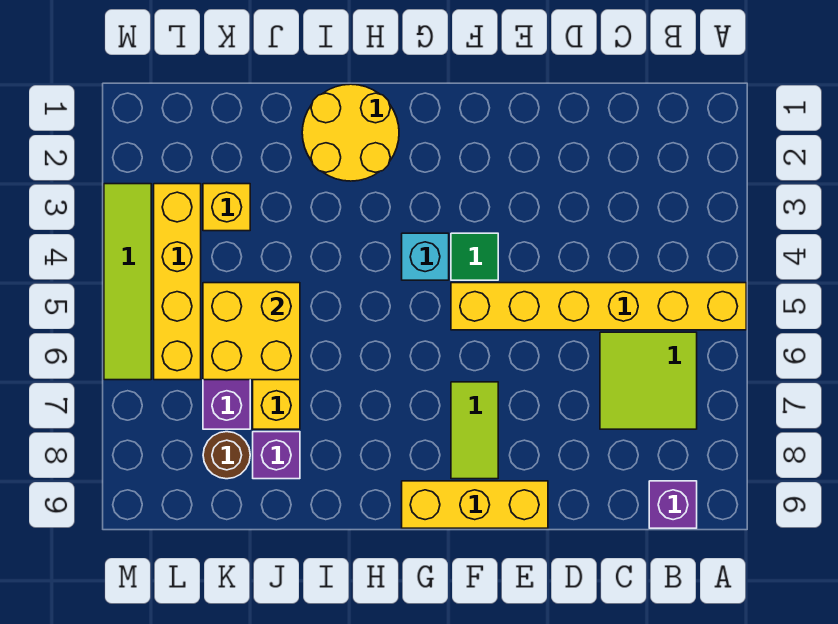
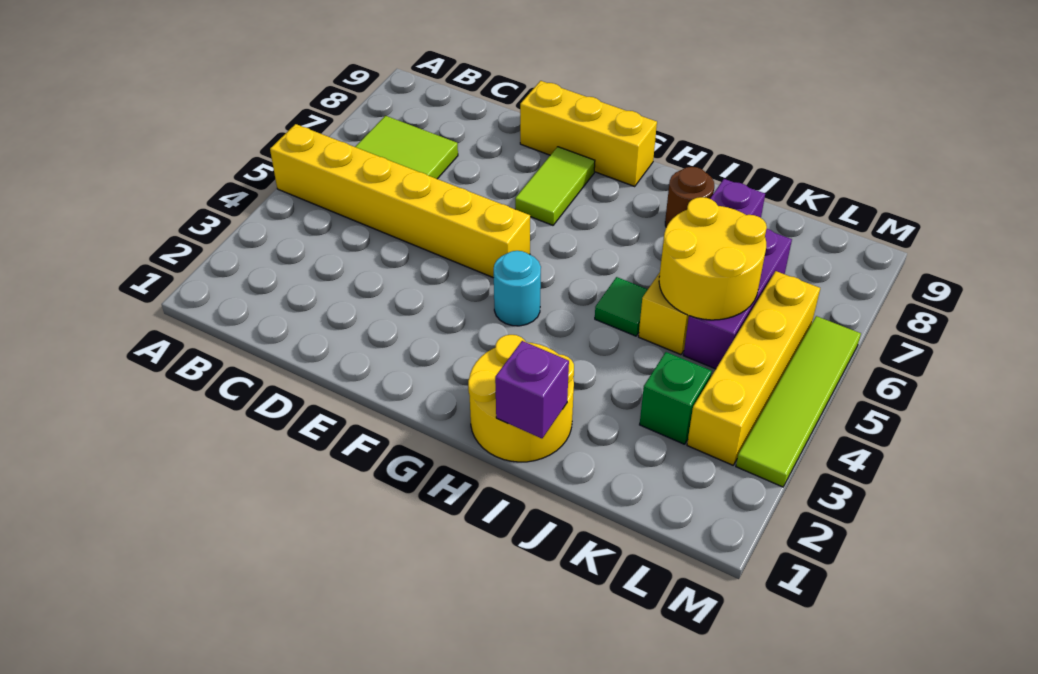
purple 1x1 brick [649,481,697,528] -> purple 1x1 brick moved to [495,341,569,438]
green 1x1 tile [451,233,498,280] -> green 1x1 tile moved to [595,277,648,336]
cyan 1x1 brick [402,233,449,280] -> cyan 1x1 round brick [494,251,541,326]
yellow 2x2 brick [203,283,300,380] -> yellow 2x2 round brick [659,197,767,320]
yellow 1x1 brick [203,184,250,231] -> green 1x1 brick [640,352,712,444]
brown 1x1 round brick [203,432,250,479] -> brown 1x1 round brick moved to [665,167,714,227]

